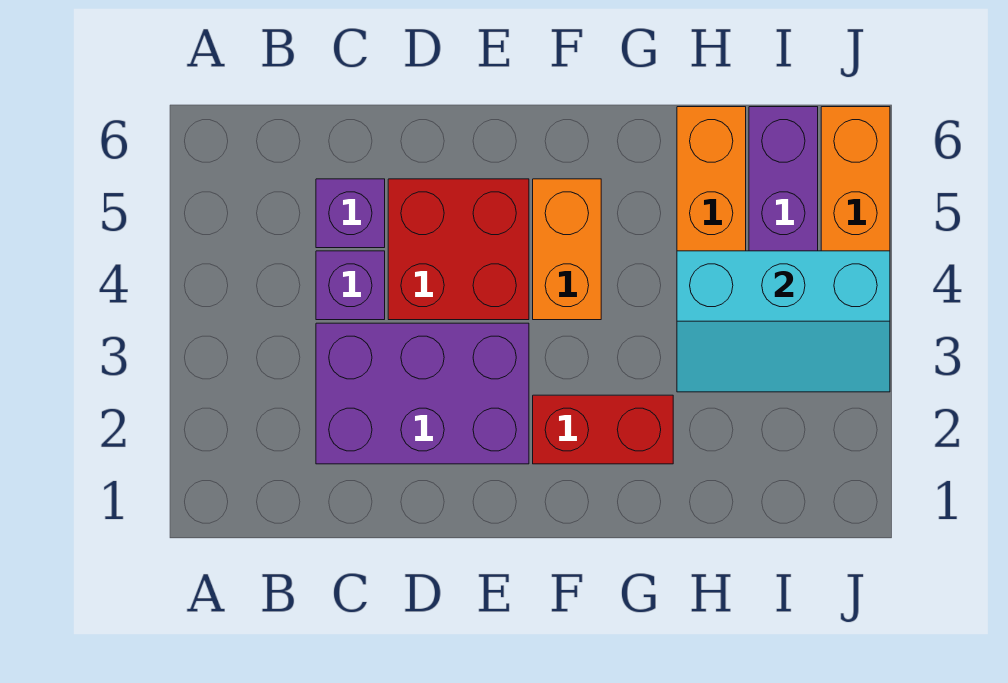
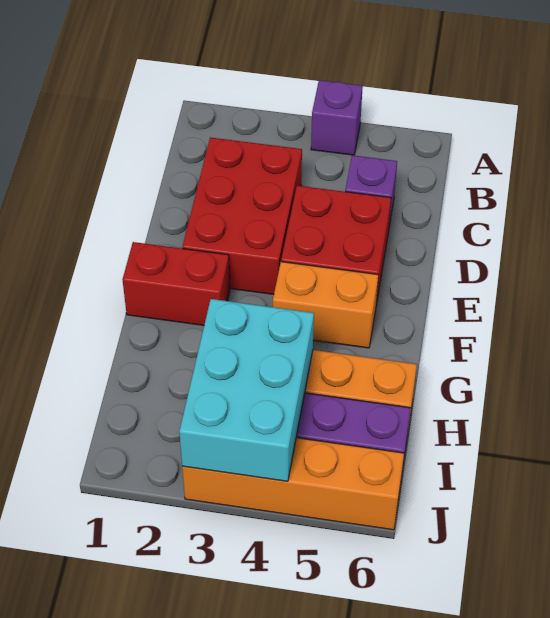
purple 2x3 brick [316,323,529,464] -> red 2x3 brick [182,137,302,294]
purple 1x1 brick [316,251,385,320] -> purple 1x1 brick moved to [311,80,363,155]
red 1x2 brick [533,395,673,464] -> red 1x2 brick turned to [122,242,230,325]
cyan 2x3 slope [677,251,890,392] -> cyan 2x3 brick [179,299,314,481]

